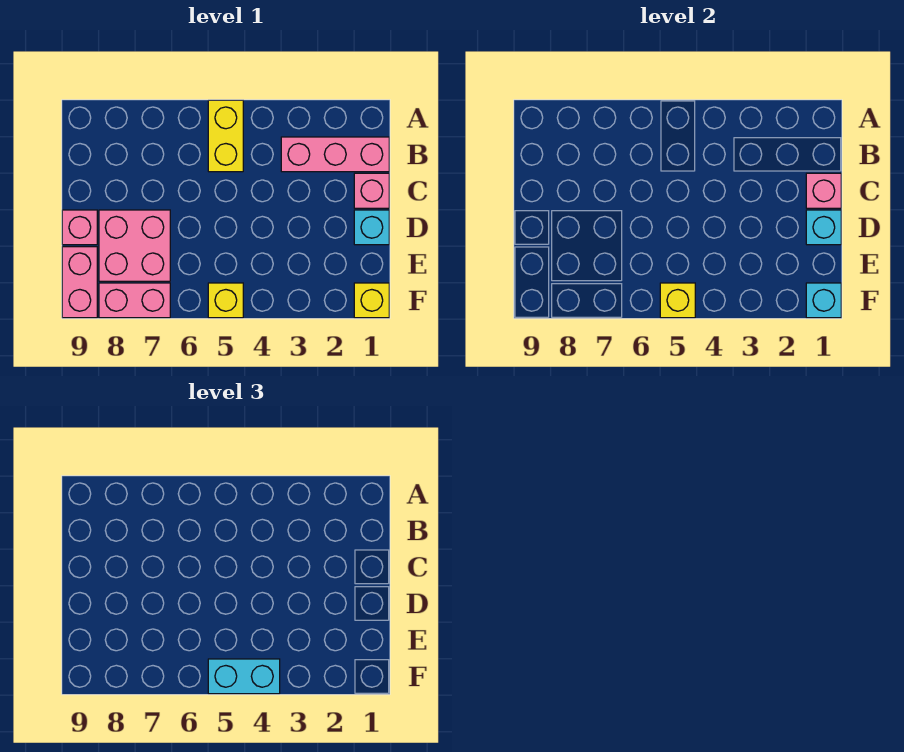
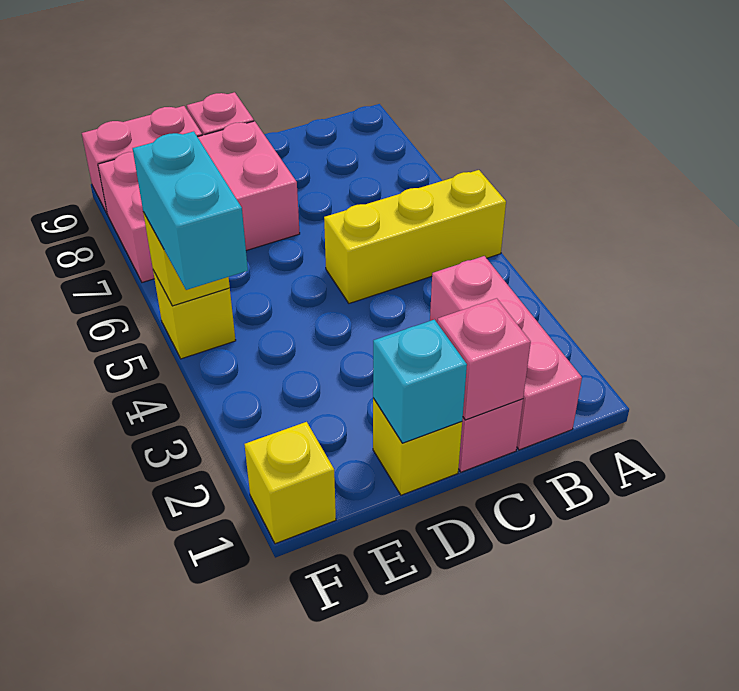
yellow 1x2 brick [208,100,243,172] -> yellow 1x3 brick [324,170,506,303]
cyan 1x1 brick [354,210,389,245] -> yellow 1x1 brick [373,398,462,495]
cyan 1x1 brick [806,283,841,318] -> none

